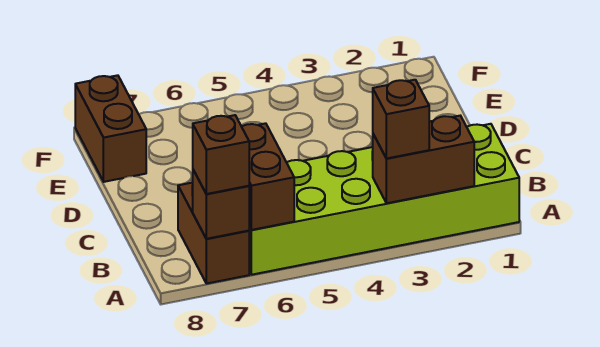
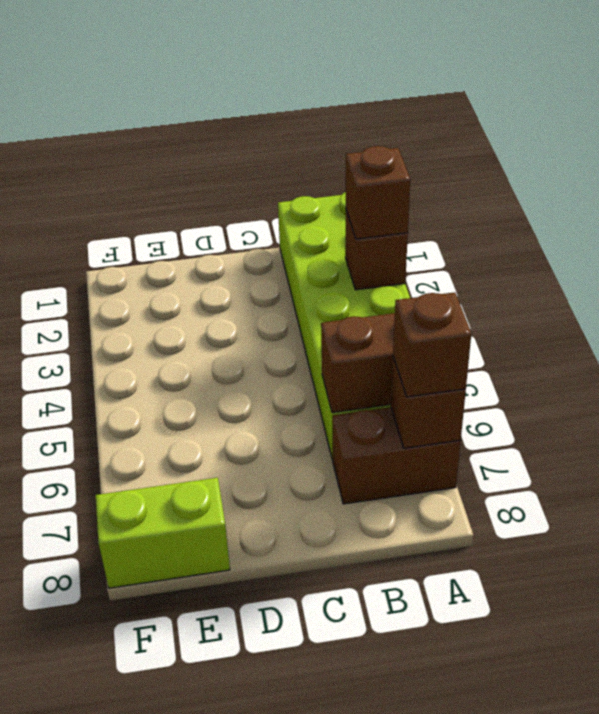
brown 1x2 brick [372,116,474,203] -> brown 1x1 brick [345,210,408,290]
brown 1x2 brick [75,75,146,182] -> lime 1x2 brick [96,478,230,588]

